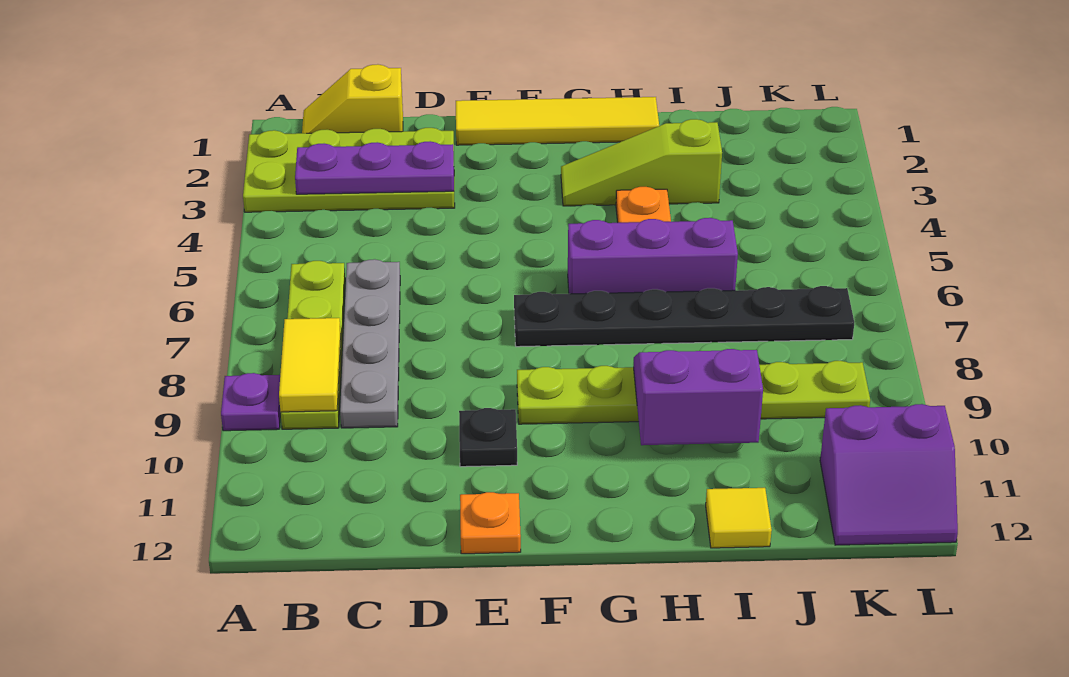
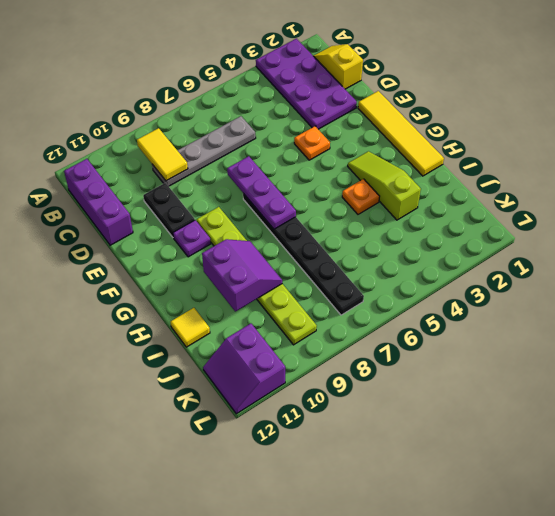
lime 2x4 plate [243,128,455,212] -> purple 2x4 plate [256,39,357,129]
purple 1x1 plate [221,373,281,431] -> purple 1x1 plate moved to [173,220,211,257]
purple 1x3 plate [295,141,454,194] -> purple 1x3 plate moved to [227,156,296,229]
lime 1x4 plate [281,261,345,429] -> none
yellow 1x2 tile [279,318,341,412] -> yellow 1x2 tile turned to [137,128,188,181]
black 1x1 plate [459,408,517,467] -> black 1x2 plate [143,183,195,237]
orange 1x1 plate [460,492,521,554] -> orange 1x1 plate moved to [294,126,330,160]
purple 1x3 brick [568,218,738,294] -> purple 1x3 brick moved to [64,159,133,245]

